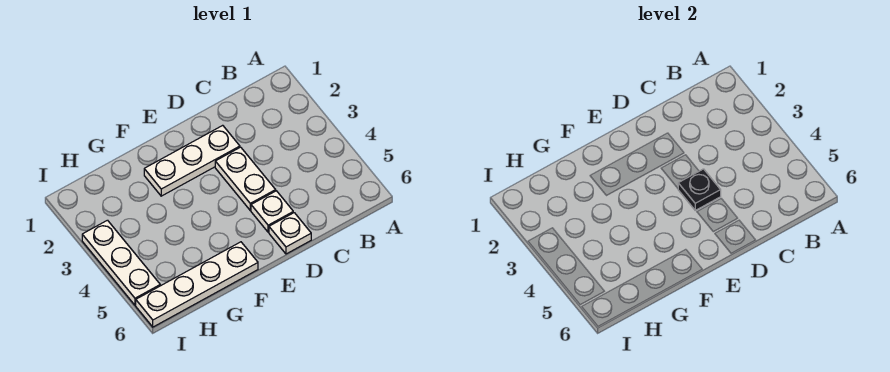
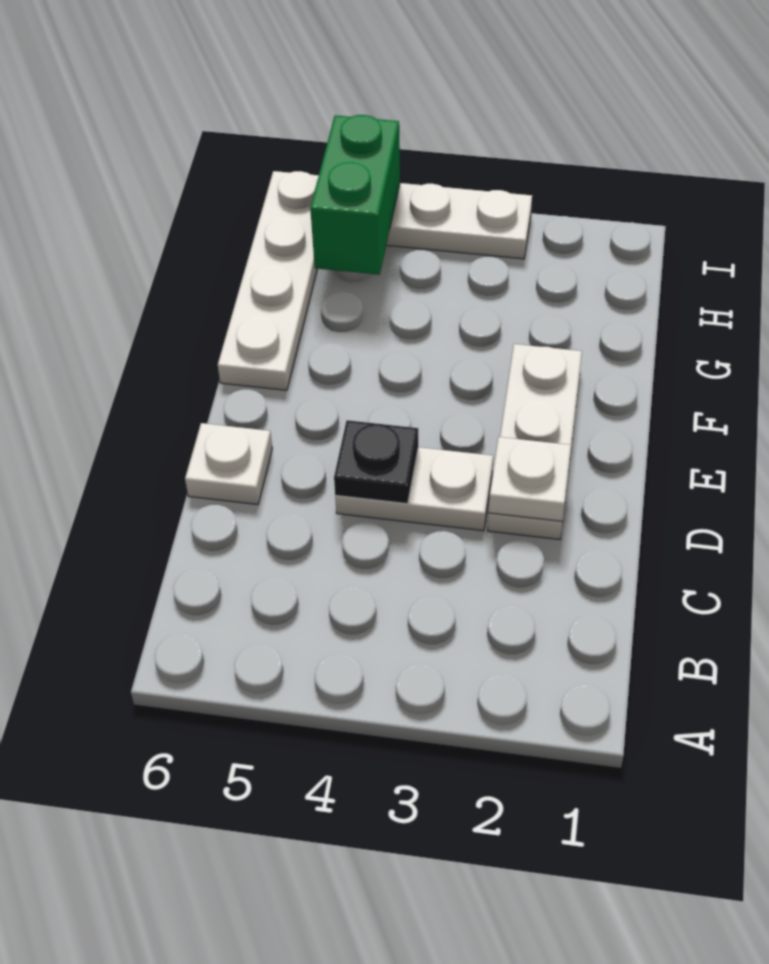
white 1x1 plate [251,191,293,232] -> white 1x1 plate moved to [489,437,571,521]
none -> green 1x2 brick [310,115,400,275]

